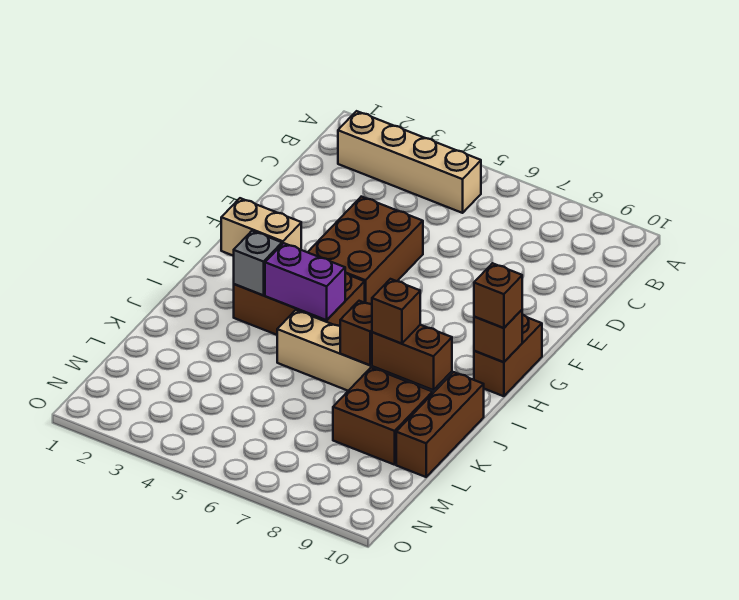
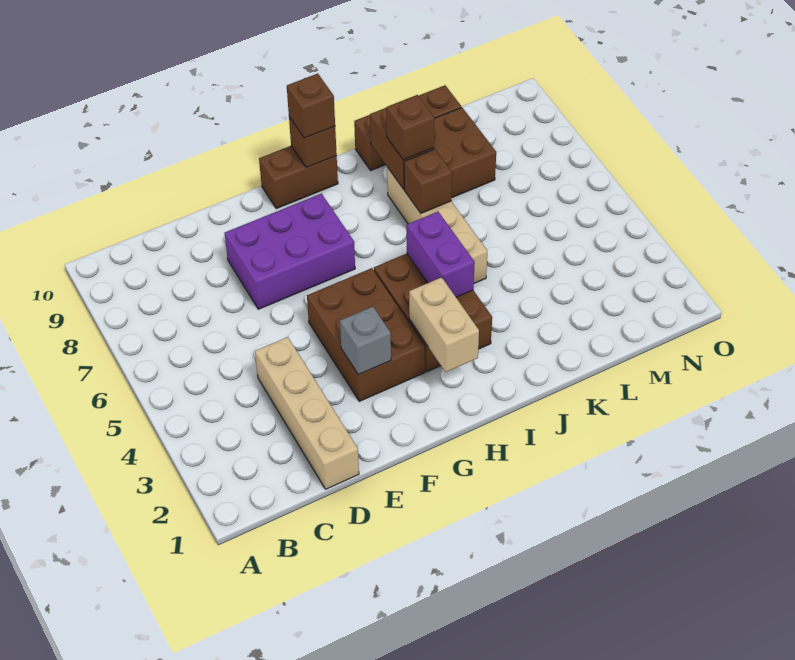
tan 1x4 brick [338,111,481,213] -> tan 1x4 brick moved to [255,337,359,489]
brown 2x3 brick [308,197,423,305] -> brown 2x3 brick turned to [307,268,425,401]
none -> purple 2x3 brick [224,194,355,309]
grey 1x1 brick [234,231,282,295] -> grey 1x1 brick moved to [340,307,391,375]

